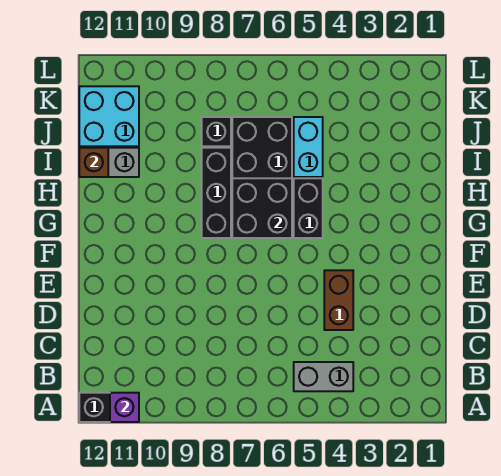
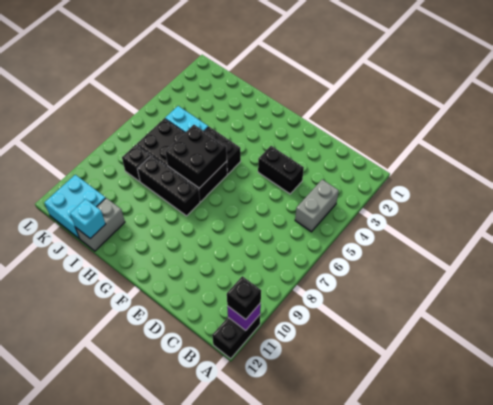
none -> black 1x1 brick [227,276,261,319]
brown 1x2 brick [324,270,353,330] -> black 1x2 brick [258,146,304,194]
brown 1x1 brick [79,148,108,177] -> cyan 1x1 brick [70,199,105,239]

